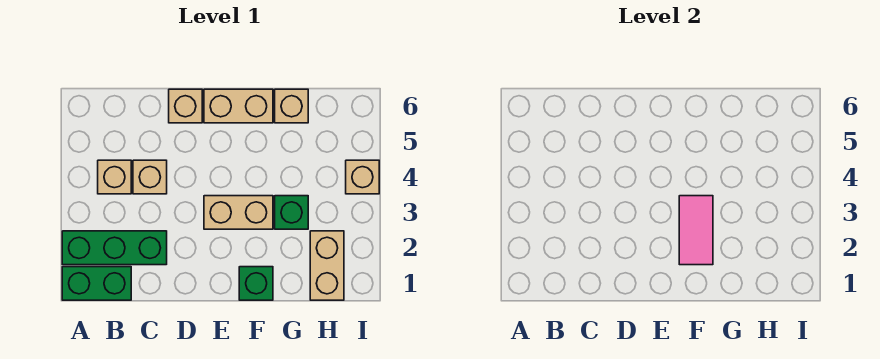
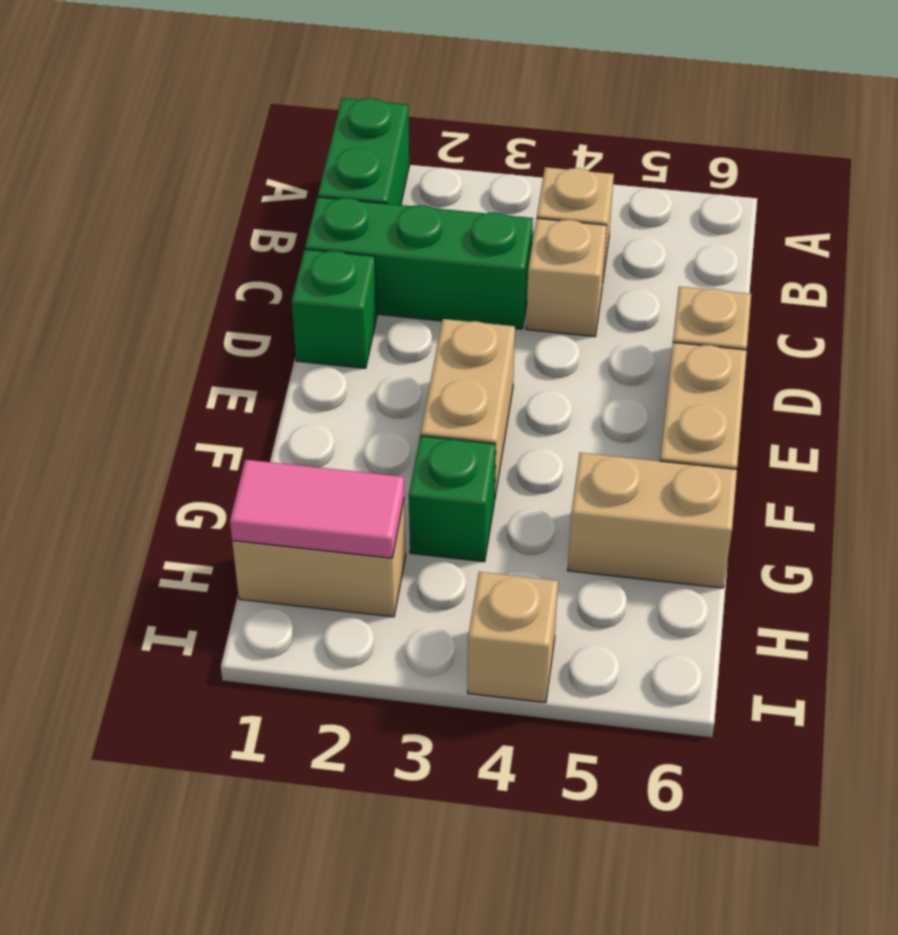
green 1x3 brick [62,231,167,265] -> green 1x3 brick turned to [305,197,533,329]
green 1x1 brick [239,267,273,300] -> green 1x1 brick moved to [292,249,377,368]
pink 1x2 tile [679,196,713,265] -> pink 1x2 tile moved to [230,460,404,558]
tan 1x1 brick [275,89,308,123] -> tan 1x2 brick [568,453,737,588]

